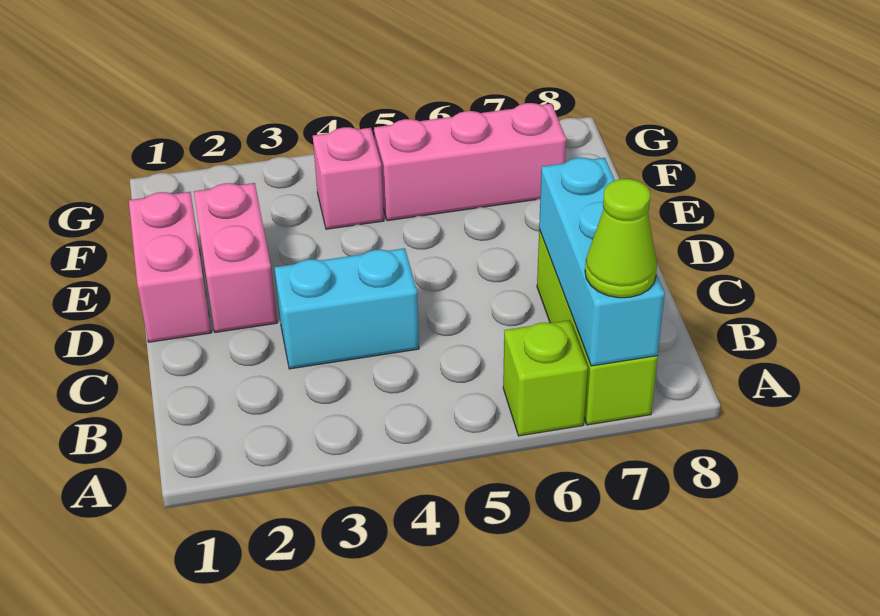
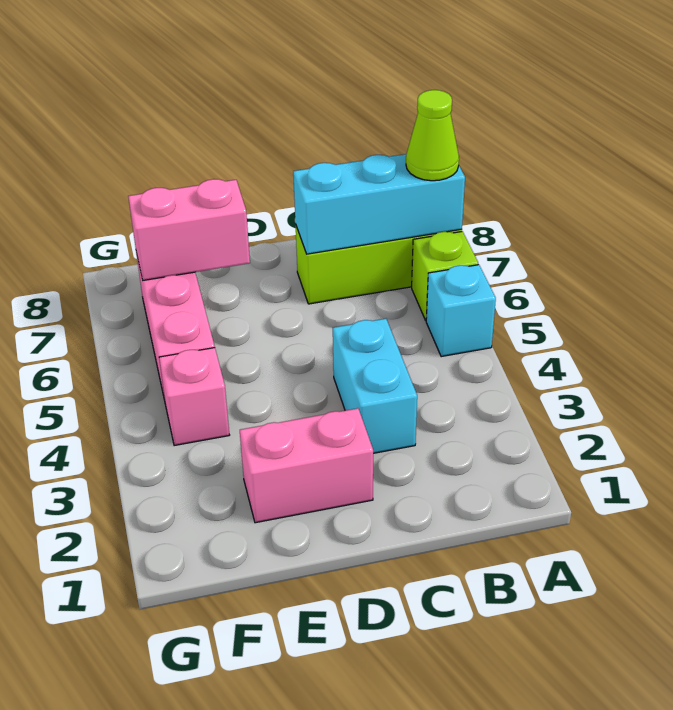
none -> cyan 1x1 brick [426,265,496,357]
pink 1x2 brick [129,192,211,342] -> pink 1x2 brick moved to [128,179,250,280]

